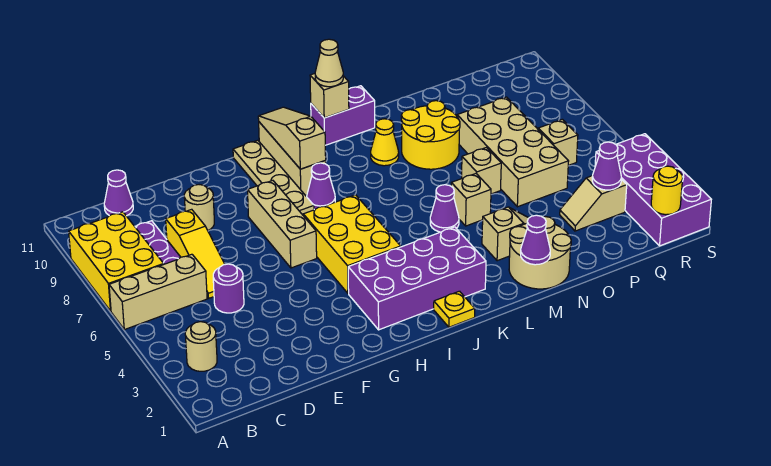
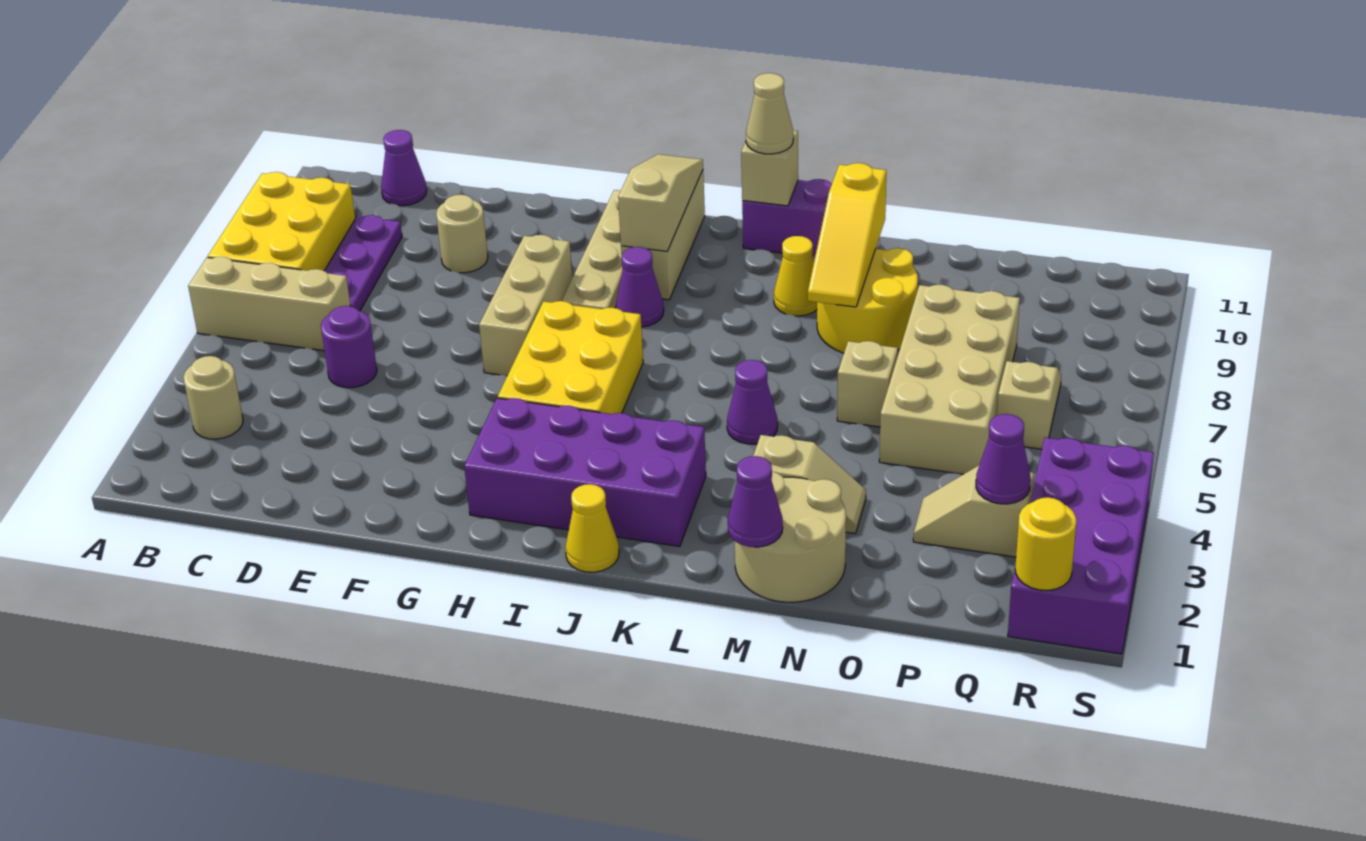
yellow 1x3 slope [166,209,225,298] -> yellow 1x3 slope moved to [808,163,886,307]
yellow 1x1 plate [434,291,475,327] -> yellow 1x1 cone [565,484,619,572]
tan 1x1 brick [451,174,491,226] -> none

